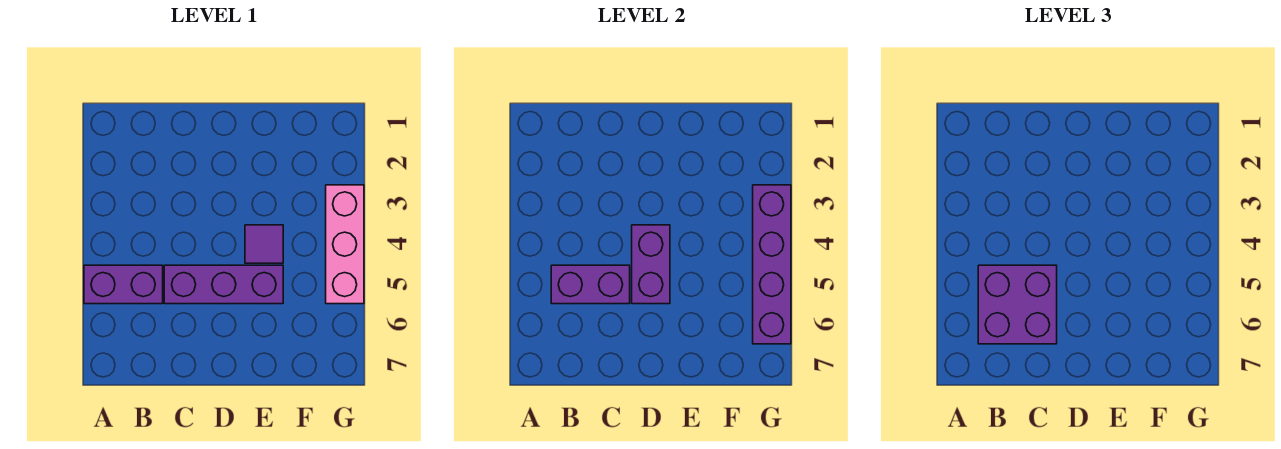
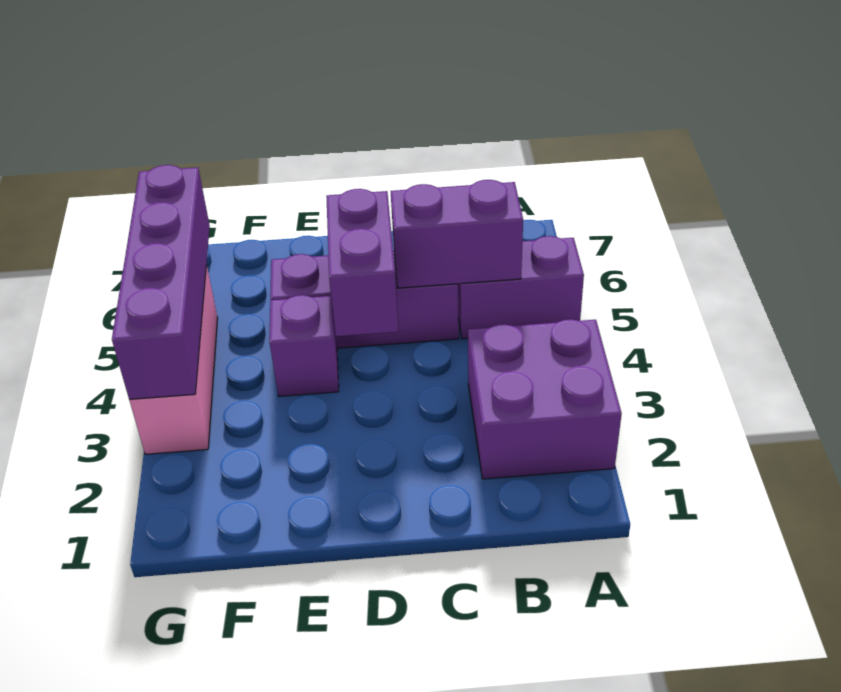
purple 2x2 brick [978,265,1057,344] -> purple 2x2 brick moved to [468,319,622,479]
purple 1x1 tile [245,225,283,263] -> purple 1x1 brick [269,295,339,396]

